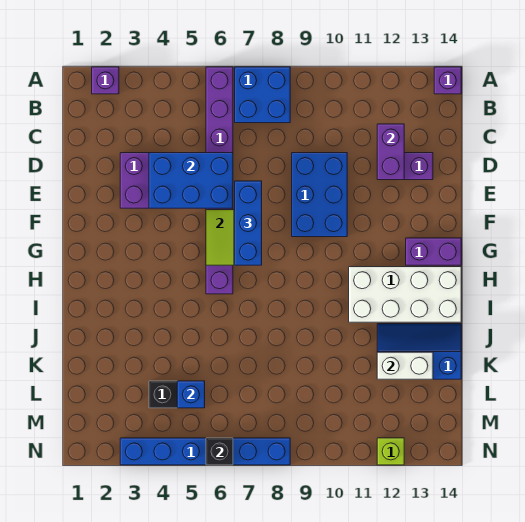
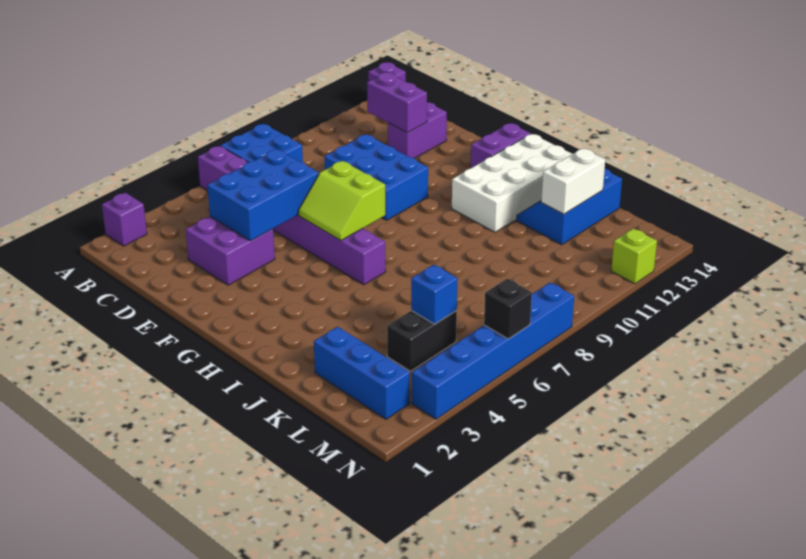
blue 1x3 brick [235,181,262,265] -> blue 1x3 brick moved to [314,327,410,419]

